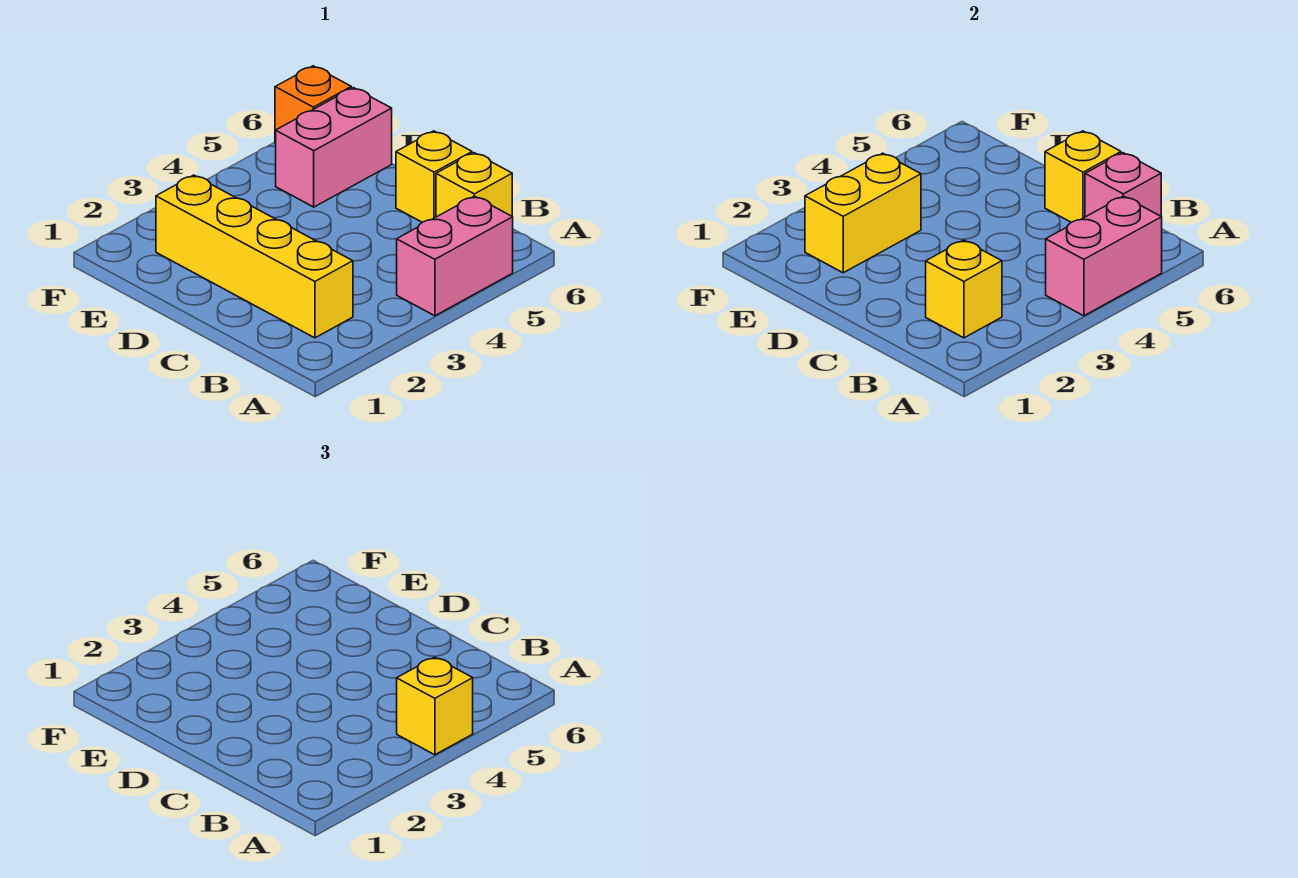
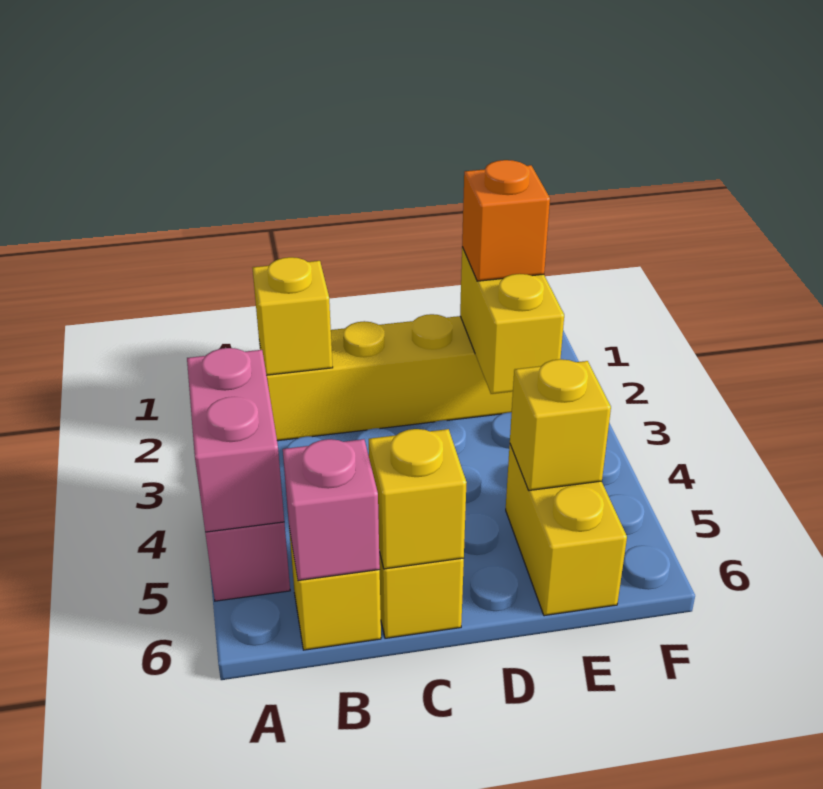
yellow 1x1 brick [397,657,473,755] -> yellow 1x1 brick moved to [510,359,611,490]
pink 1x2 brick [276,88,392,207] -> yellow 1x2 brick [506,445,627,616]
orange 1x1 brick [275,66,351,143] -> orange 1x1 brick moved to [462,160,550,281]

